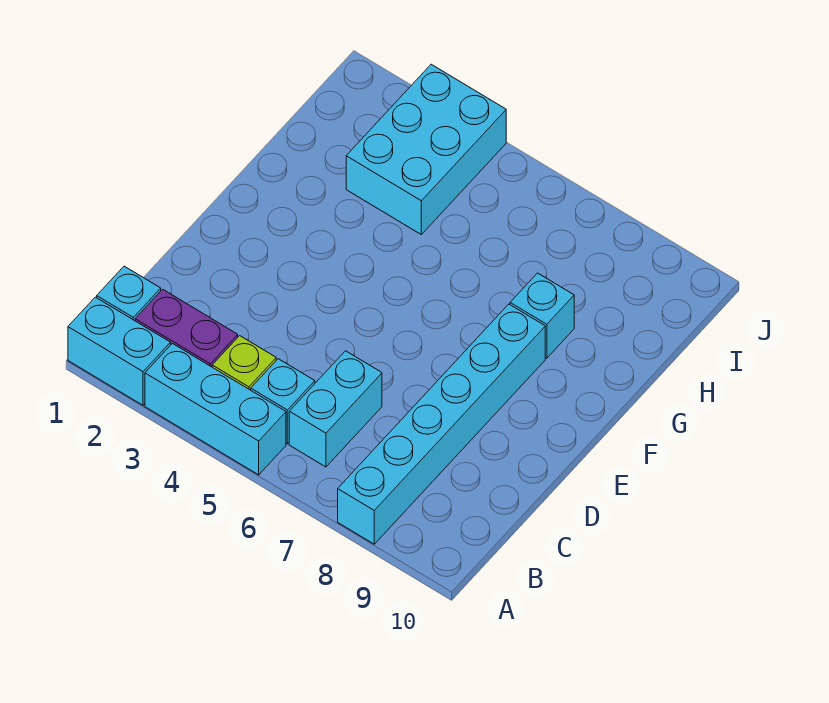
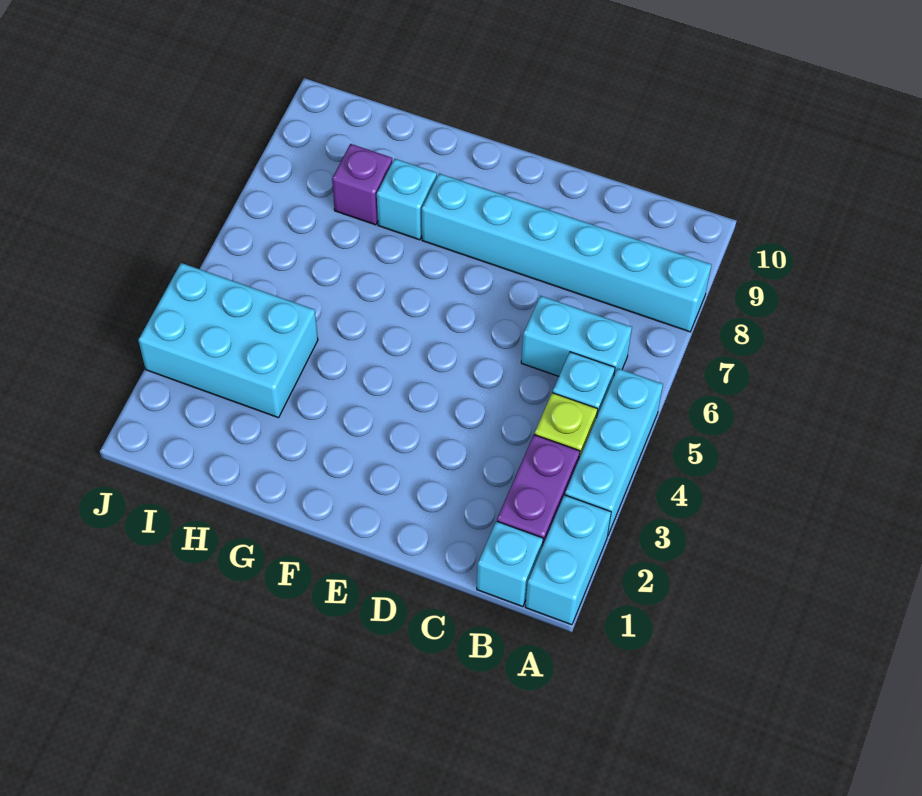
none -> purple 1x1 brick [332,144,392,225]

